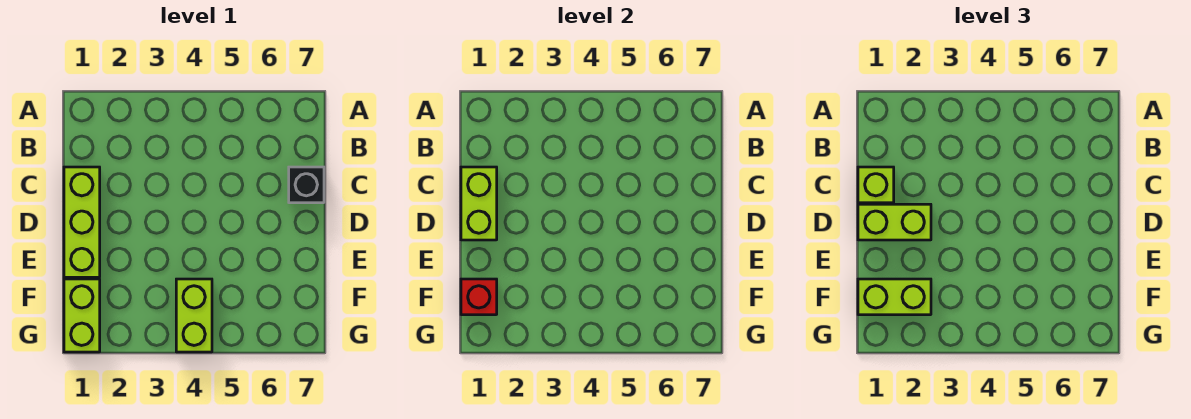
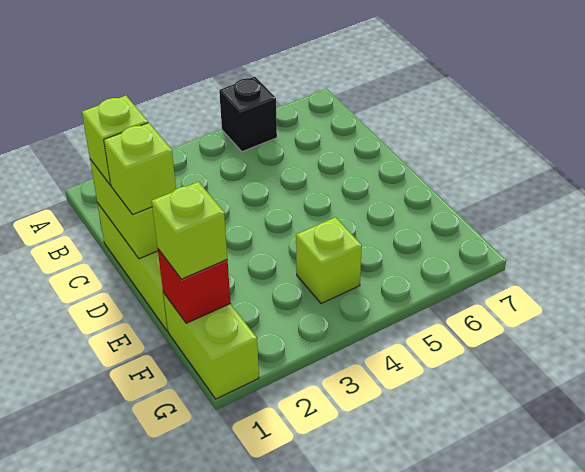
black 1x1 brick [289,167,324,203] -> black 1x1 brick moved to [219,77,277,152]
lime 1x2 brick [858,204,931,240] -> lime 1x1 brick [104,123,176,215]
lime 1x2 brick [858,279,931,315] -> lime 1x1 brick [152,182,227,279]
lime 1x2 brick [176,279,212,352] -> lime 1x1 brick [296,217,362,304]

